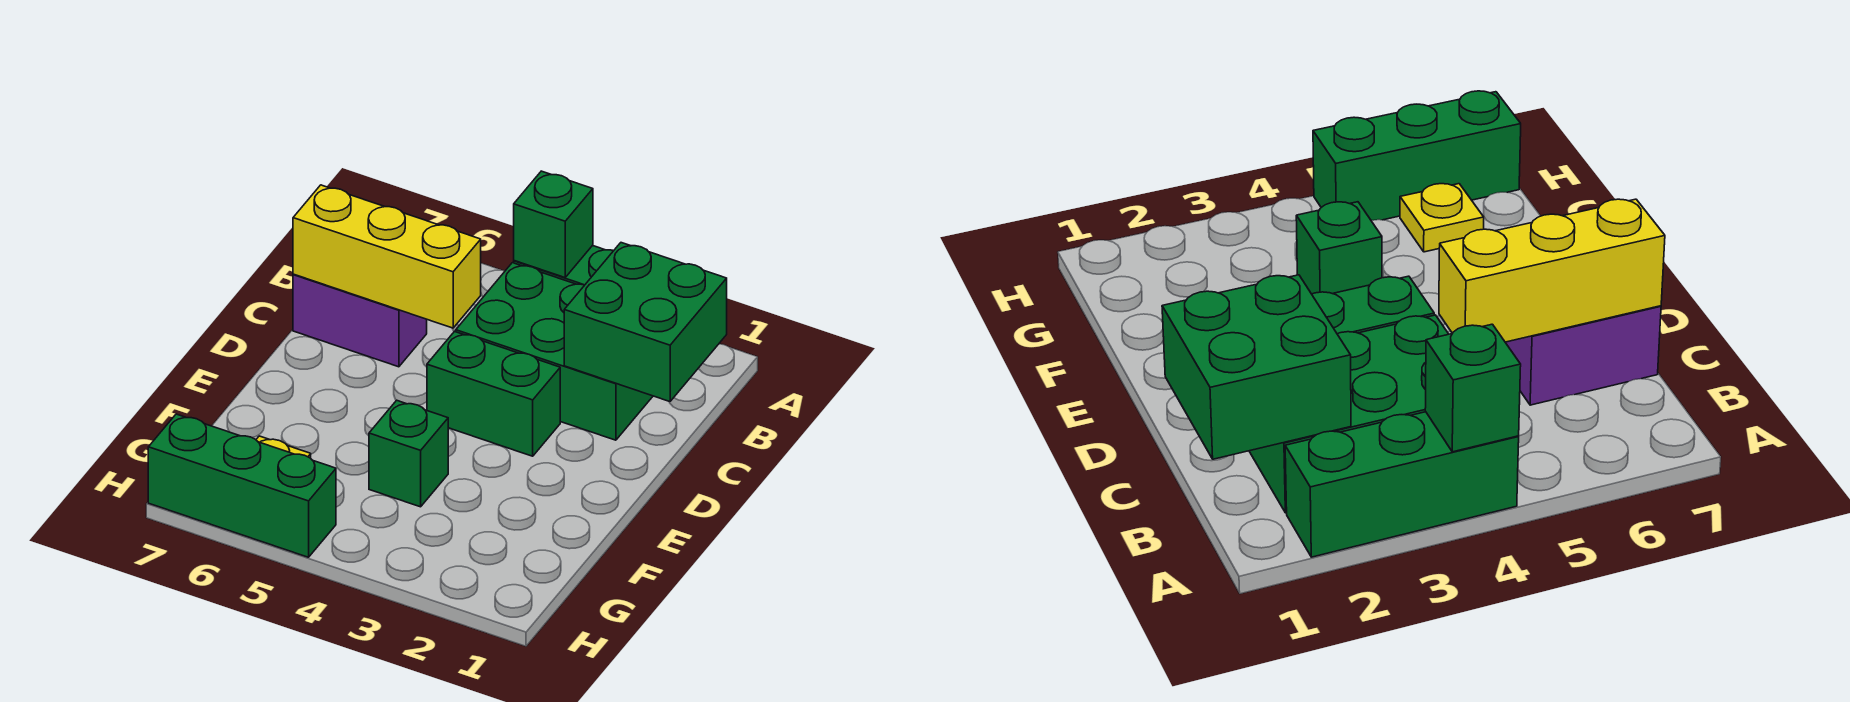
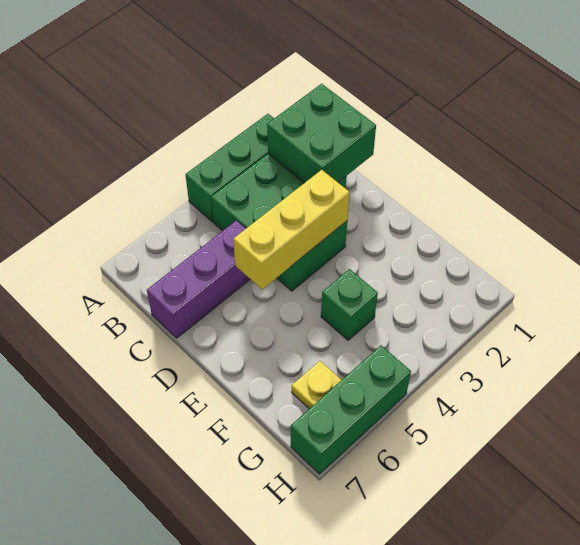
green 1x1 brick [514,171,593,278] -> none
yellow 1x3 brick [293,185,481,328] -> yellow 1x3 brick moved to [233,170,349,289]
purple 1x2 brick [293,274,427,367] -> purple 1x3 brick [147,221,250,338]

